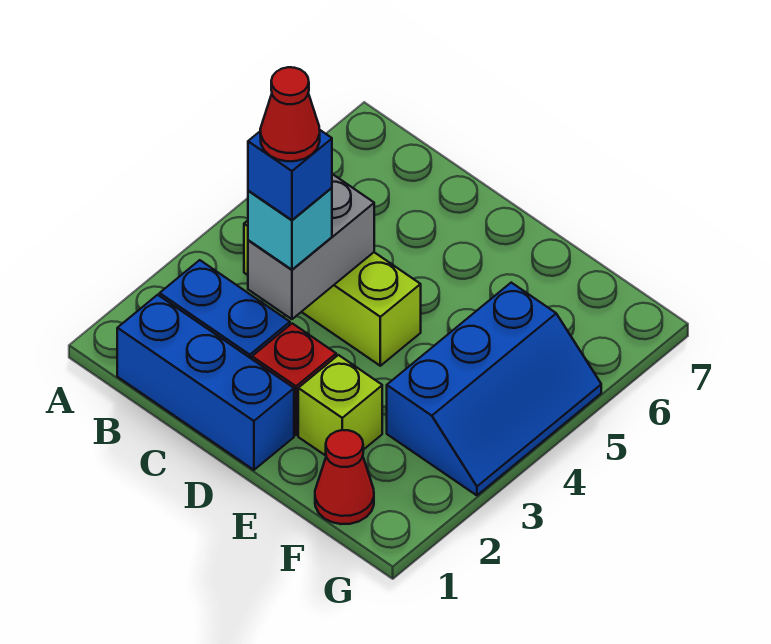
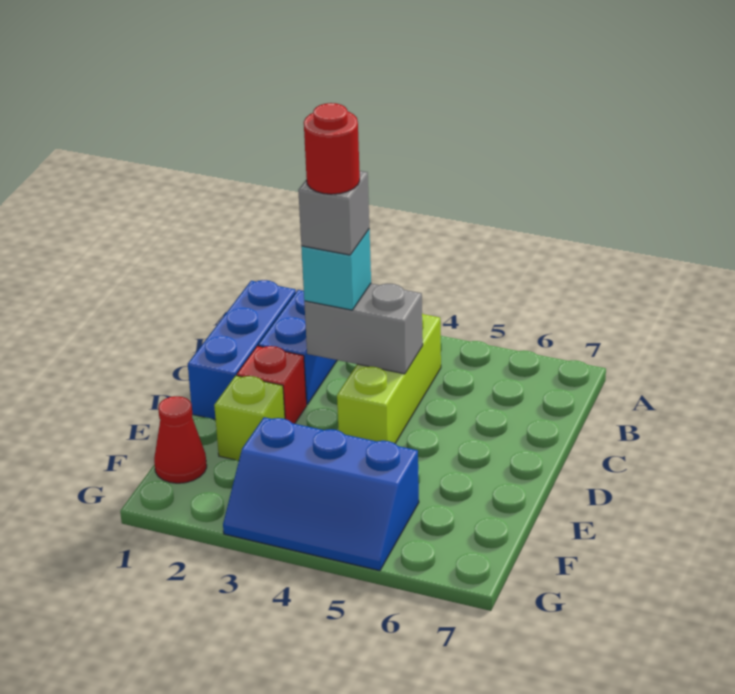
blue 1x1 brick [248,130,332,220] -> grey 1x1 brick [298,171,369,255]
red 1x1 cone [260,67,320,161] -> red 1x1 round brick [304,103,360,194]

